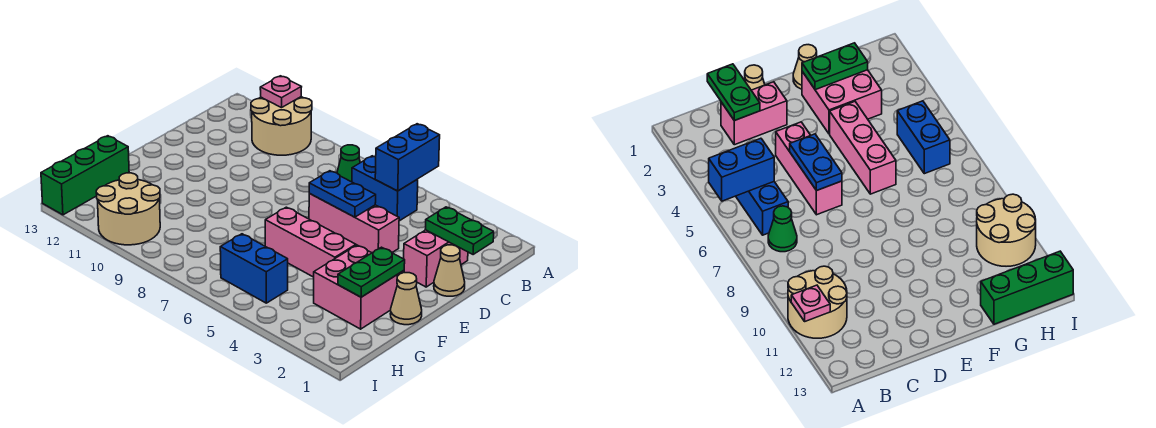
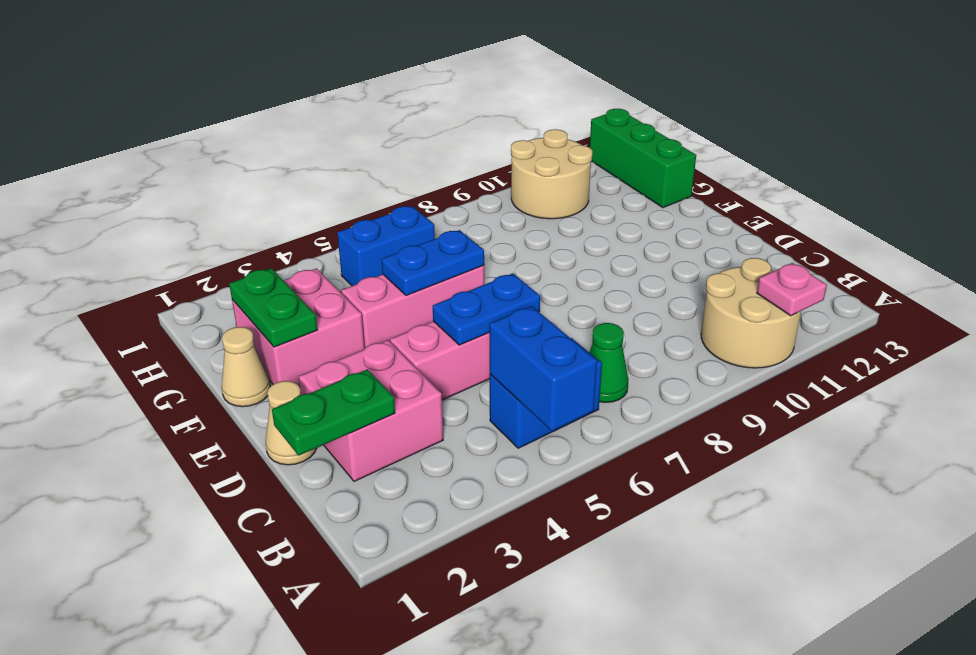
pink 1x2 brick [404,230,468,287] -> pink 2x2 brick [299,340,443,481]
none -> blue 1x2 plate [382,230,484,295]

